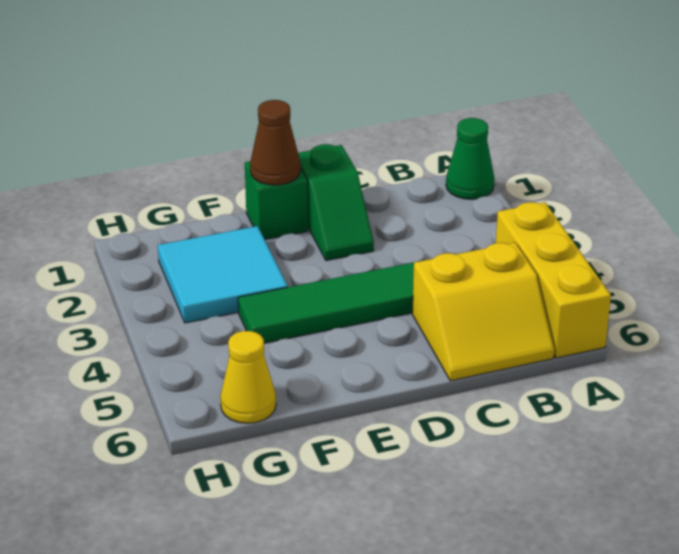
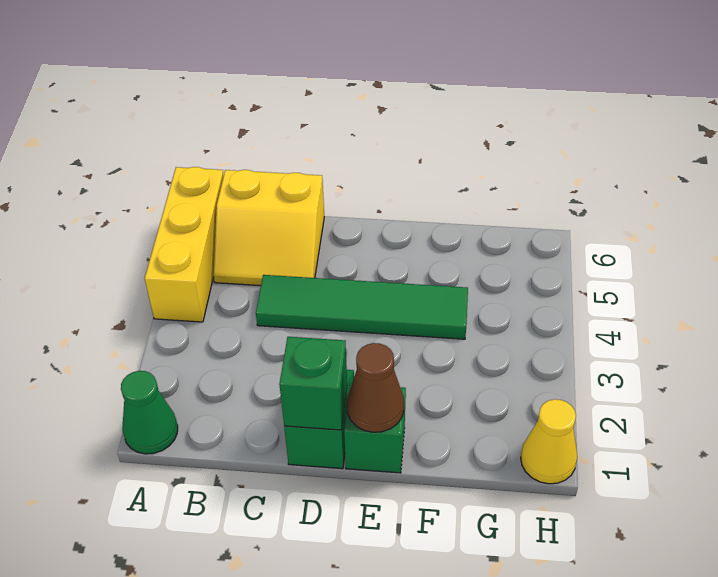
yellow 2x2 slope [412,243,554,381] -> yellow 2x2 slope turned to [213,170,324,286]
none -> green 1x1 brick [279,337,347,430]
cyan 2x2 tile [158,226,288,323] -> none
yellow 1x1 cone [220,331,276,423] -> yellow 1x1 cone moved to [521,399,577,484]

